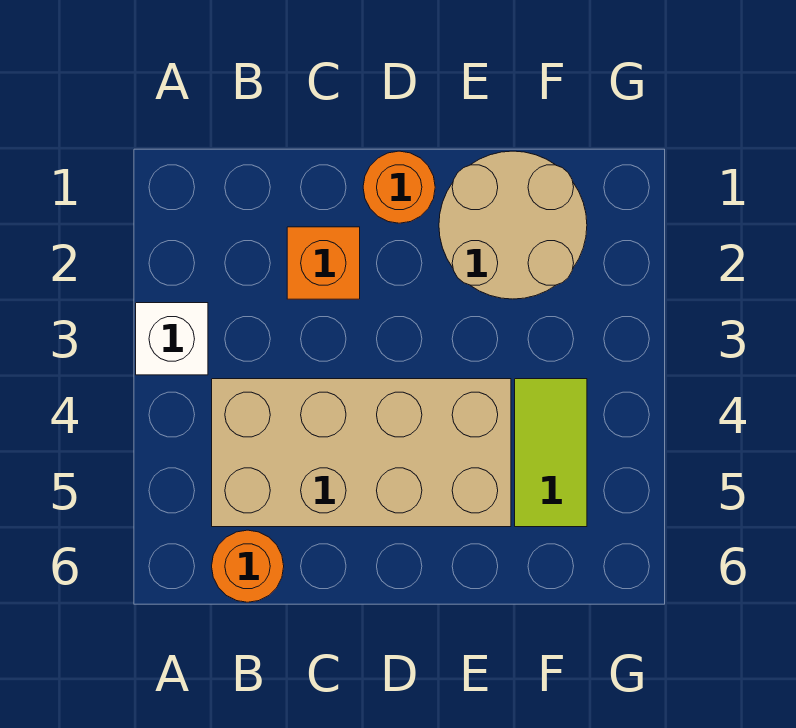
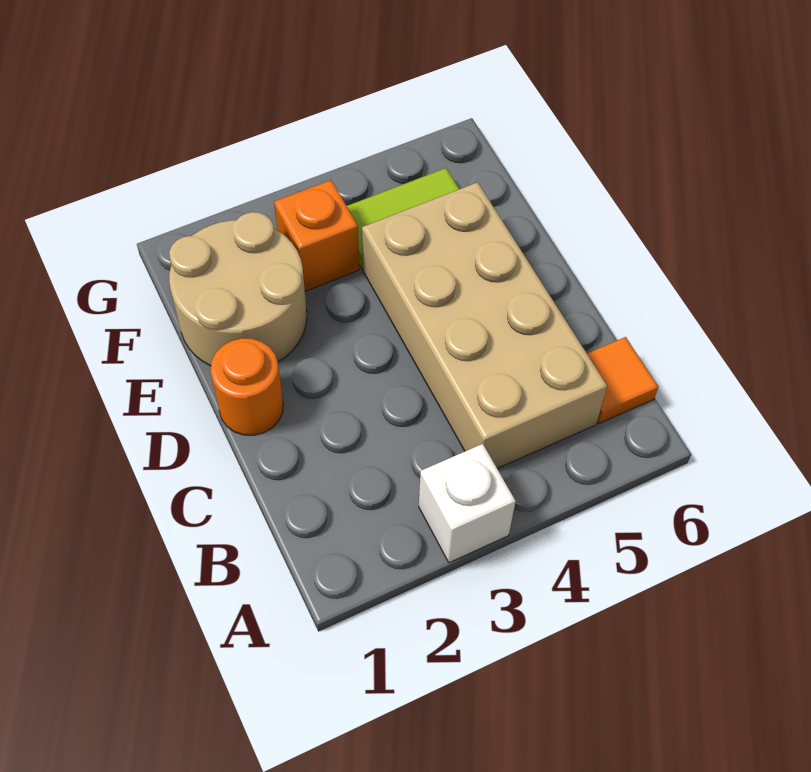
orange 1x1 round brick [212,530,284,602] -> orange 1x1 tile [587,337,658,423]
orange 1x1 brick [287,227,360,299] -> orange 1x1 brick moved to [274,180,359,291]

